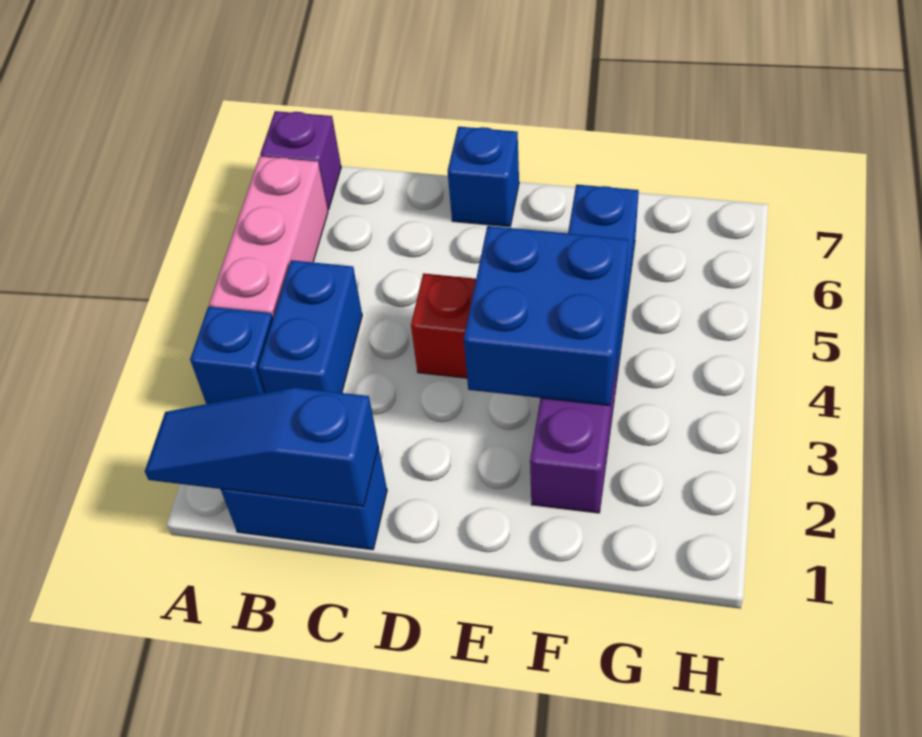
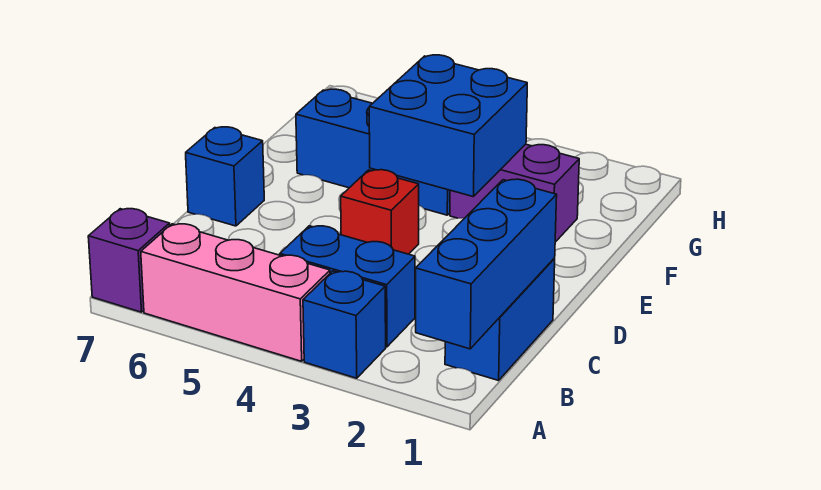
blue 1x3 slope [145,388,378,507] -> blue 1x3 brick [416,179,557,349]

